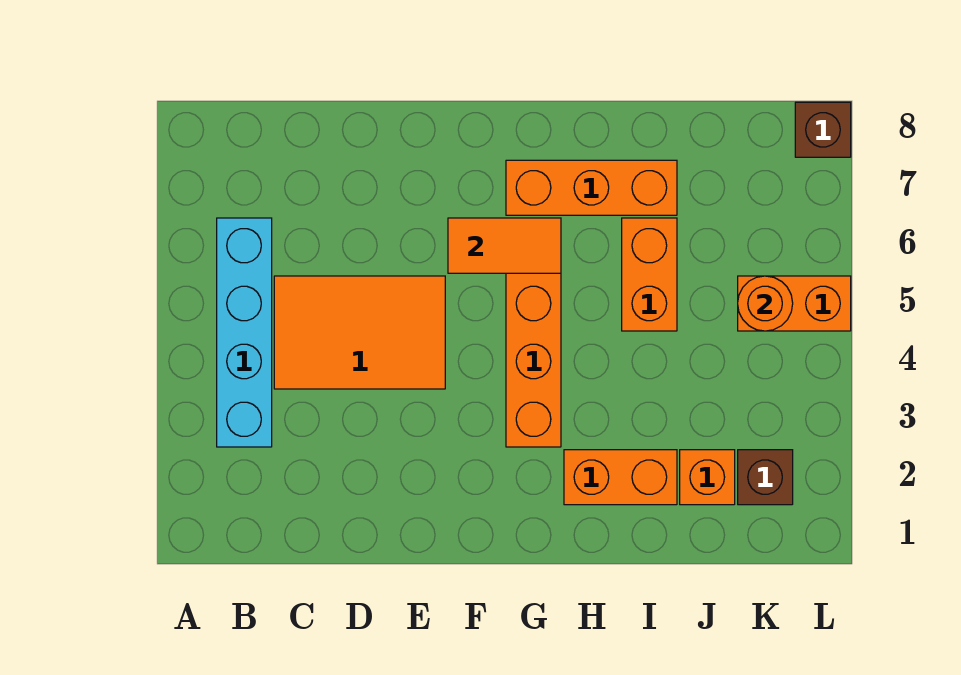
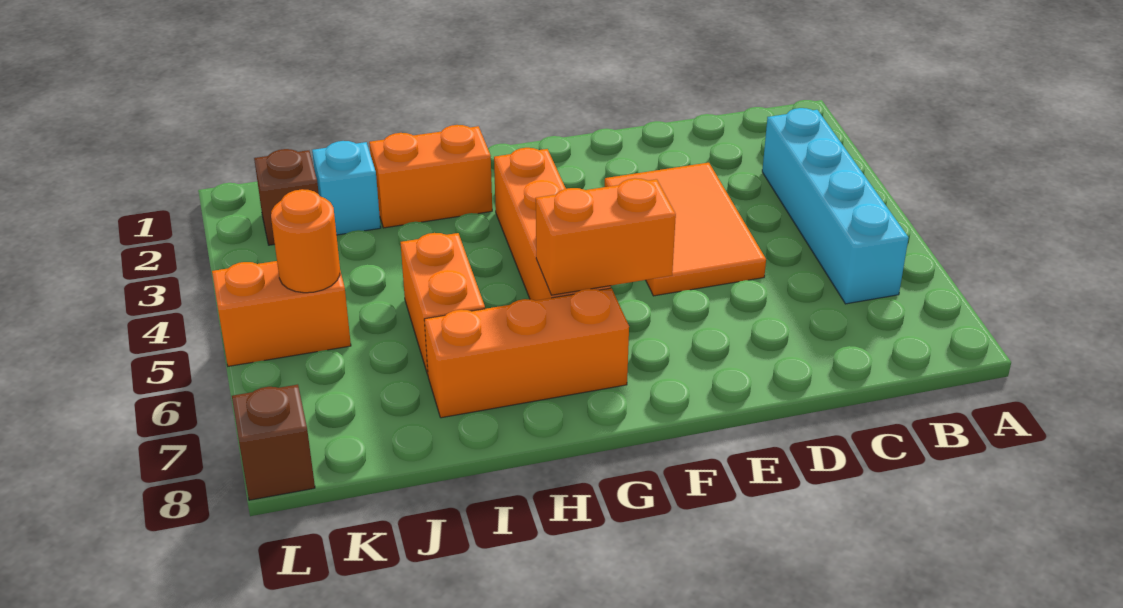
orange 2x3 tile [274,276,445,389] -> orange 2x3 tile turned to [605,163,766,296]
orange 1x2 tile [448,218,561,273] -> orange 1x2 brick [536,178,676,295]
orange 1x1 brick [680,450,735,505] -> cyan 1x1 brick [312,141,381,235]

